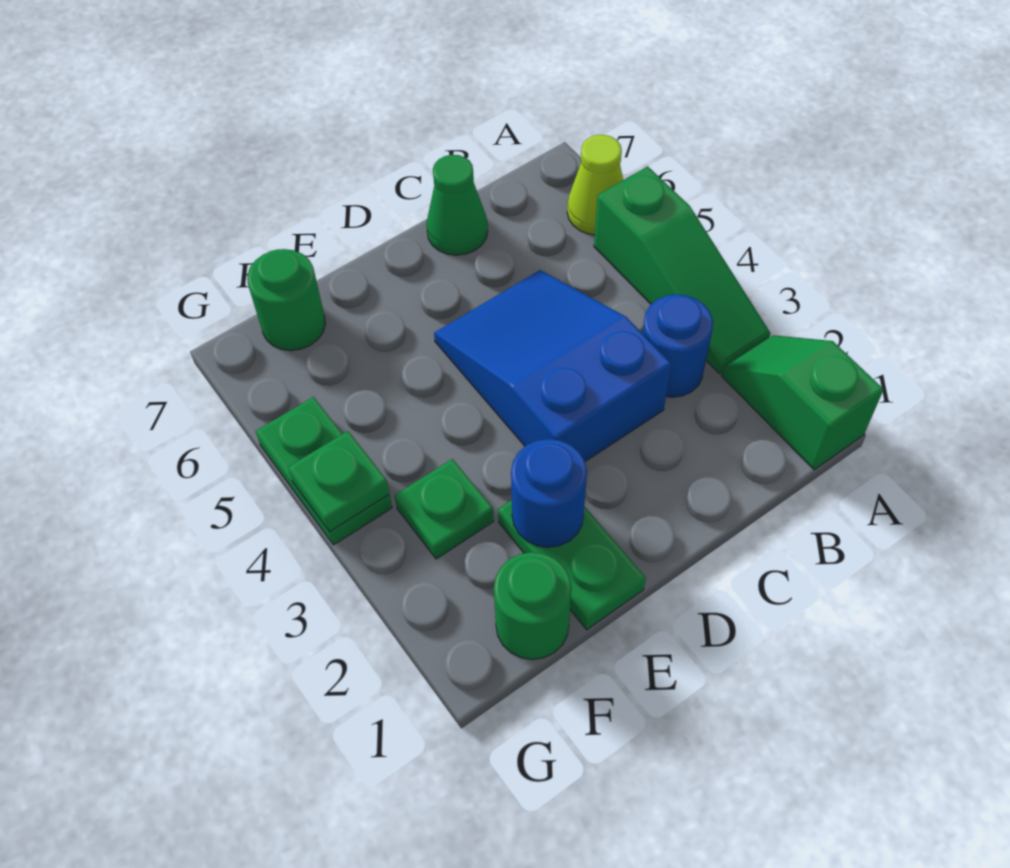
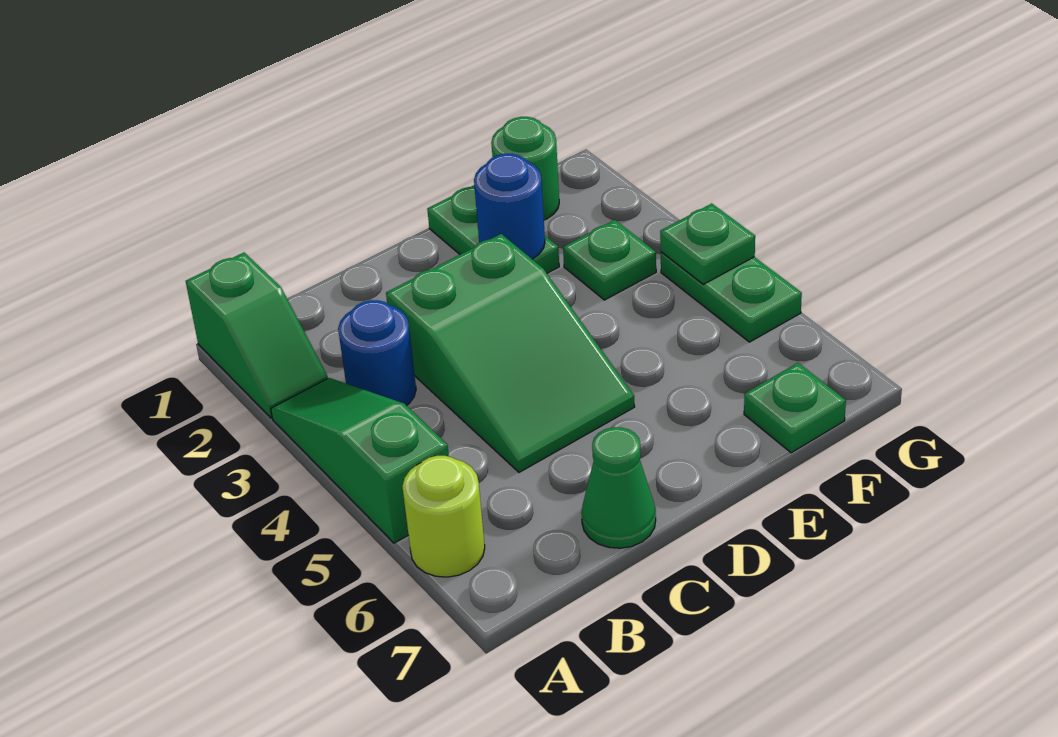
lime 1x1 cone [567,135,623,235] -> lime 1x1 round brick [402,456,485,577]
blue 2x3 slope [434,270,671,461] -> green 2x3 slope [386,234,635,472]
green 1x1 round brick [247,249,325,350] -> green 1x1 plate [744,363,846,453]

